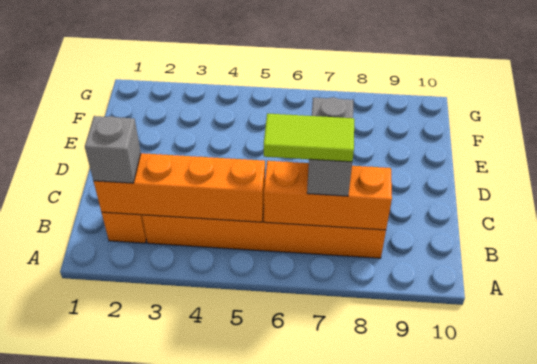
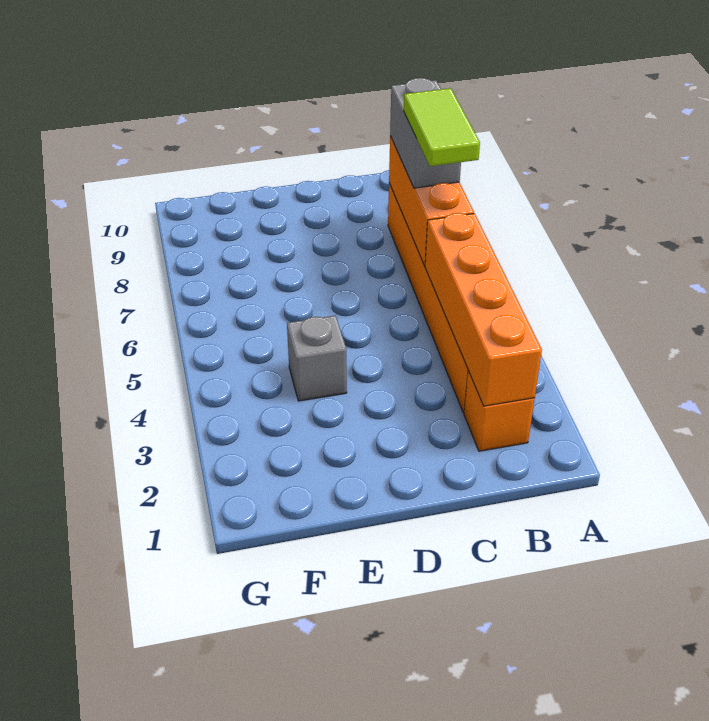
grey 1x1 brick [85,116,141,183] -> grey 1x1 brick moved to [287,316,347,401]
grey 1x2 brick [307,97,353,196] -> grey 1x2 brick turned to [390,78,461,188]

